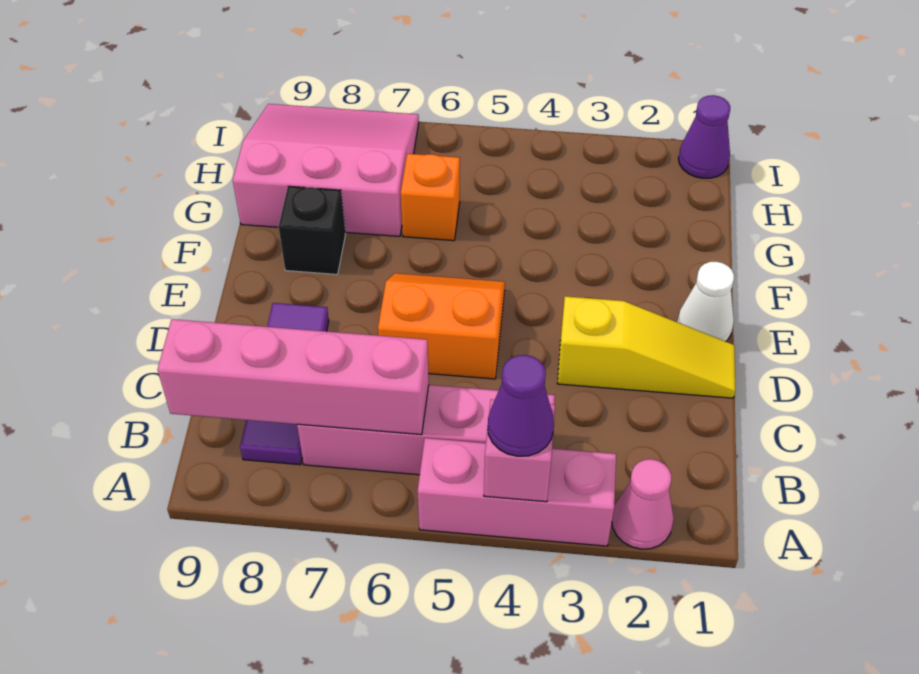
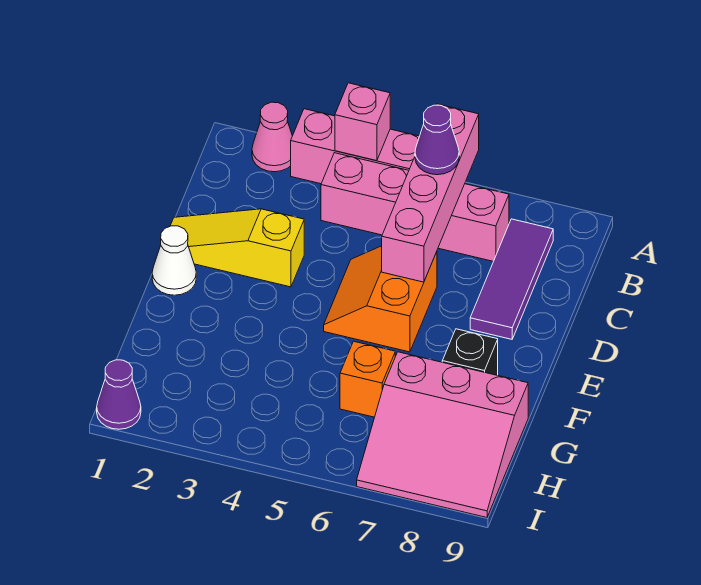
purple 1x1 cone [488,355,554,456] -> purple 1x1 cone moved to [415,105,459,175]
pink 1x4 brick [157,319,429,435] -> pink 1x4 brick turned to [382,104,479,282]
orange 2x2 slope [378,273,505,379] -> orange 2x2 slope turned to [324,246,437,352]

